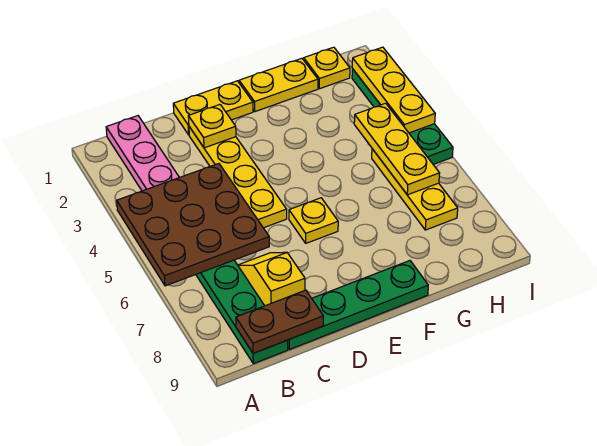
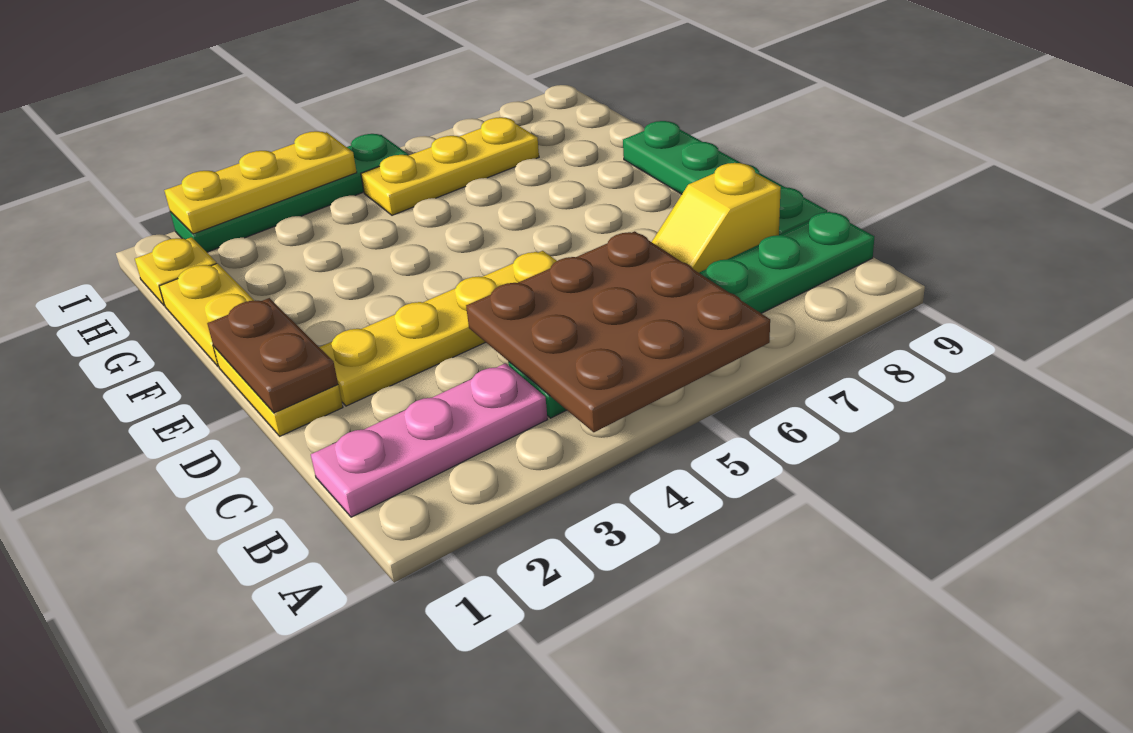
brown 1x2 plate [236,290,323,353] -> brown 1x2 plate moved to [207,298,338,413]
yellow 1x1 plate [188,105,236,148] -> none
yellow 1x1 plate [289,198,338,243] -> none
yellow 1x3 plate [354,103,440,195] -> none

